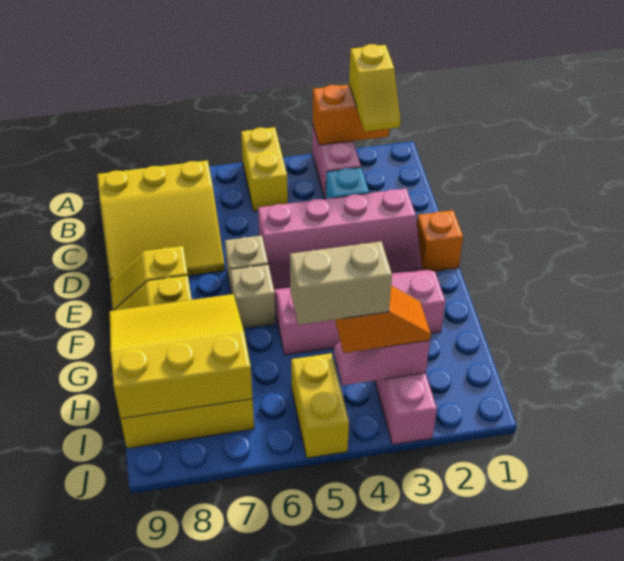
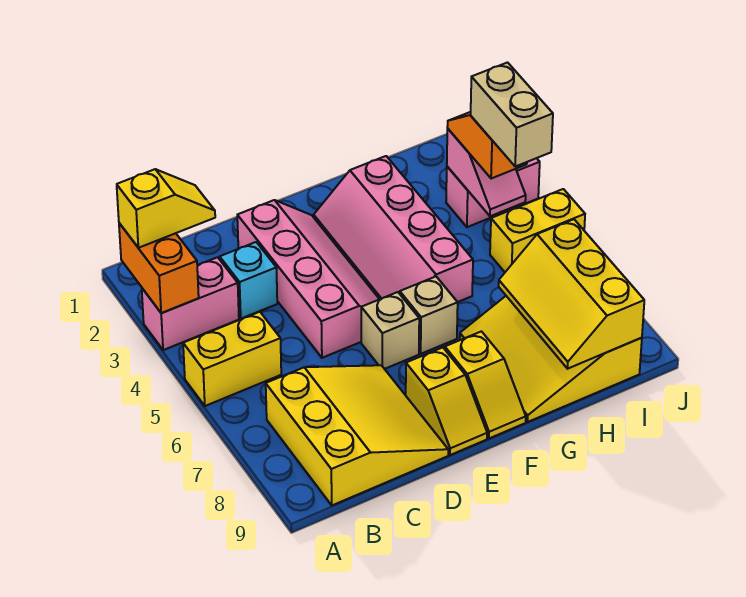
orange 1x1 brick [417,210,463,271] -> none
yellow 3x3 slope [110,294,253,419] -> yellow 2x3 slope [499,219,644,369]

